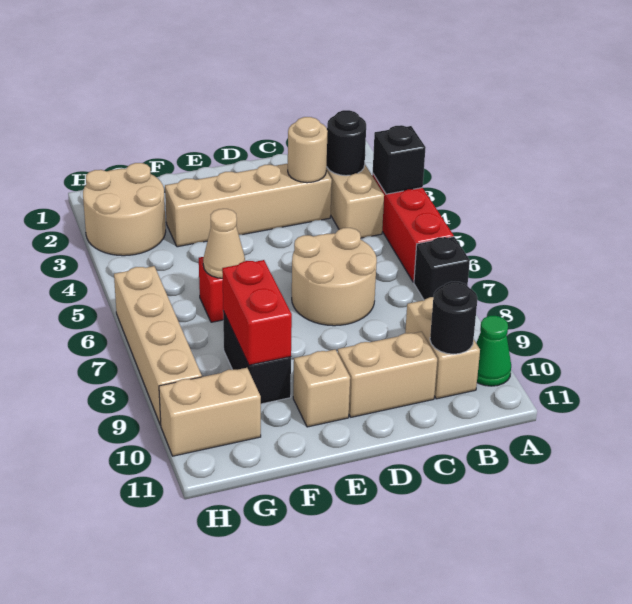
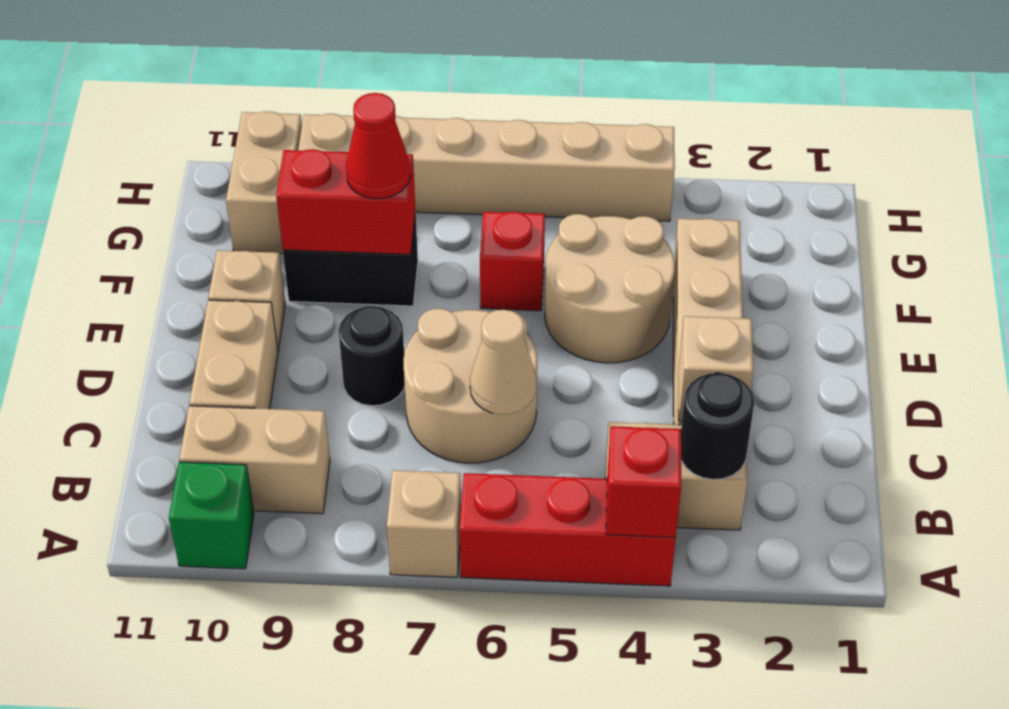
black 1x1 brick [373,125,426,194] -> red 1x1 brick [606,426,681,537]
black 1x1 brick [414,237,470,300] -> tan 1x1 brick [387,470,461,577]
green 1x1 cone [476,316,511,386] -> green 1x1 brick [169,462,254,569]
black 1x1 round brick [430,282,478,354] -> black 1x1 round brick moved to [339,306,405,406]
tan 1x1 round brick [288,117,328,183] -> tan 1x1 brick [679,316,753,421]
tan 1x1 cone [203,209,245,278] -> tan 1x1 cone moved to [470,309,536,415]
none -> red 1x1 cone [346,93,411,199]
tan 2x2 round brick [83,163,166,256] -> tan 2x2 round brick moved to [545,214,675,363]
tan 1x4 brick [114,266,202,425] -> tan 1x6 brick [298,114,675,221]

